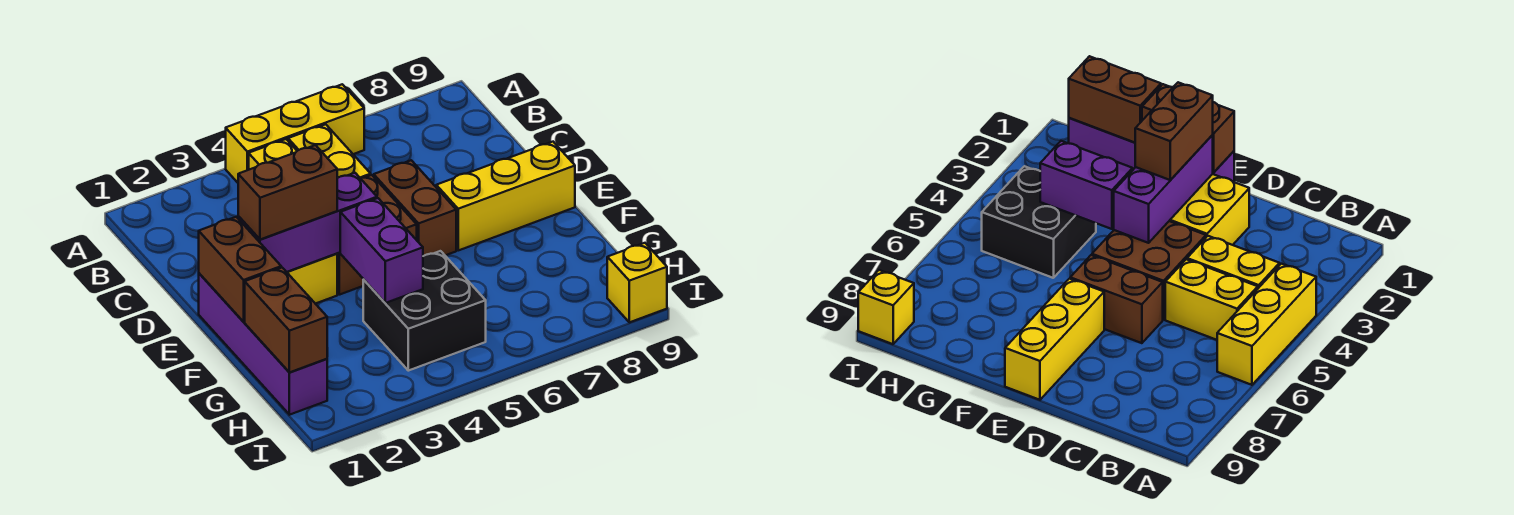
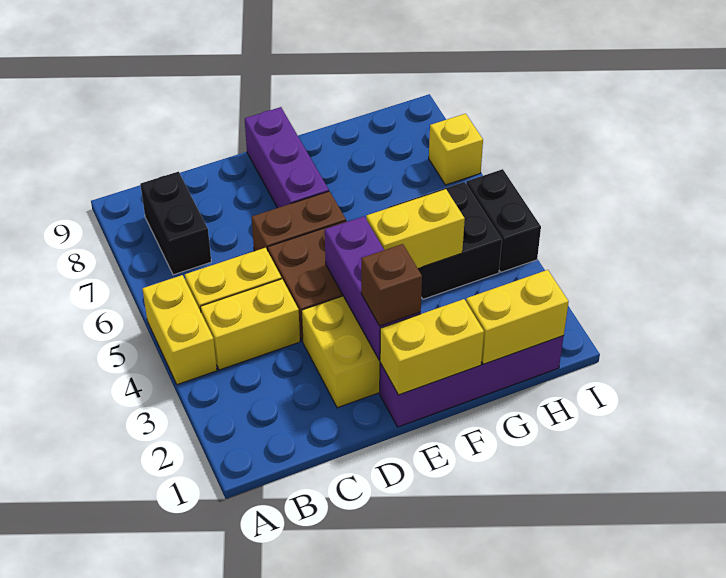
yellow 1x3 brick [226,84,364,183] -> yellow 1x2 brick [142,275,217,385]
none -> black 1x2 brick [140,172,211,275]
brown 1x2 brick [199,217,281,322] -> yellow 1x2 brick [380,299,484,395]
brown 1x2 brick [238,145,337,240] -> brown 1x1 brick [361,244,422,326]
yellow 1x3 brick [436,142,575,250] -> purple 1x3 brick [245,107,329,208]
purple 1x2 brick [340,198,423,303] -> yellow 1x2 brick [366,189,465,268]
brown 1x2 brick [245,268,327,372] -> yellow 1x2 brick [466,270,569,364]
none -> black 1x2 brick [466,169,541,272]
yellow 1x1 brick [607,243,667,322] -> yellow 1x1 brick moved to [429,114,483,185]

